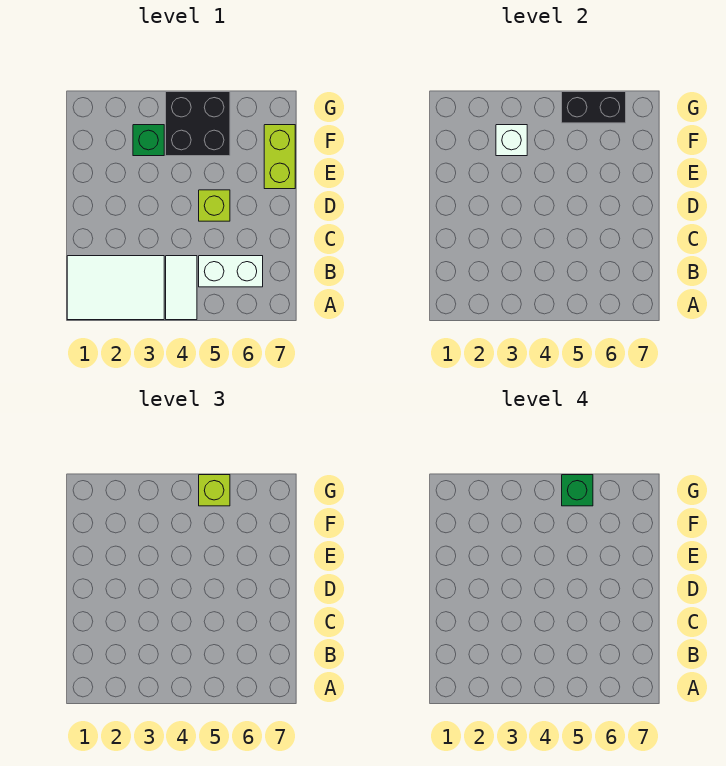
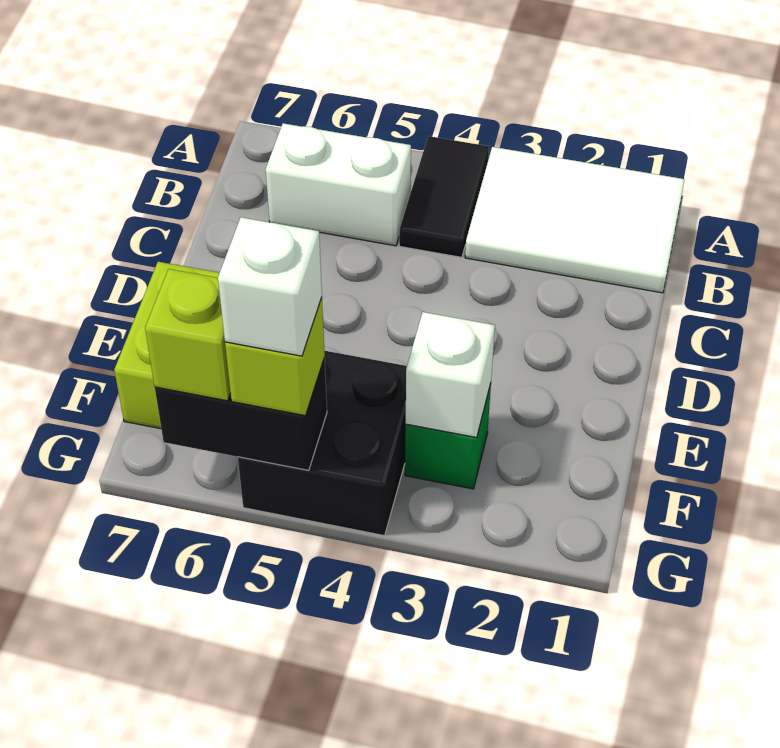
white 1x2 tile [166,256,197,320] -> black 1x2 tile [399,136,489,257]
lime 1x1 brick [199,190,230,221] -> lime 1x1 brick moved to [145,269,231,401]
green 1x1 brick [562,475,593,506] -> white 1x1 brick [218,217,322,356]

